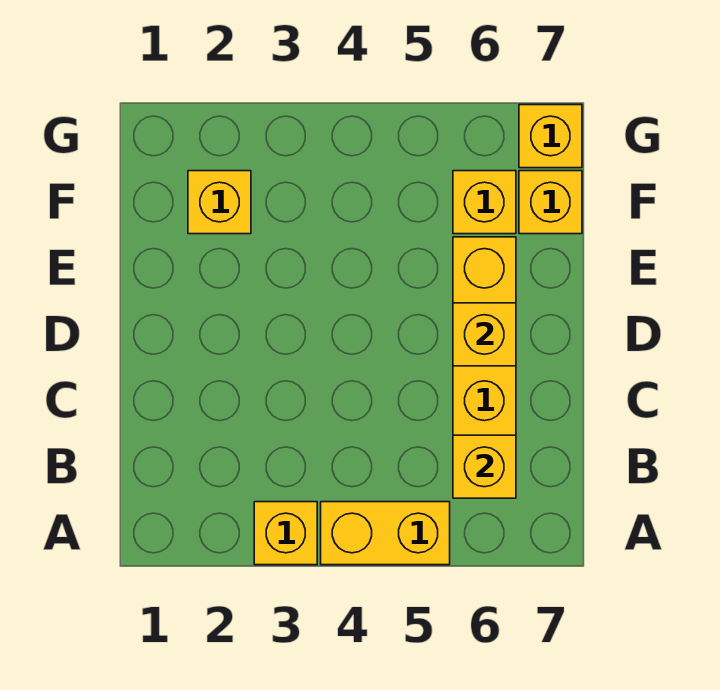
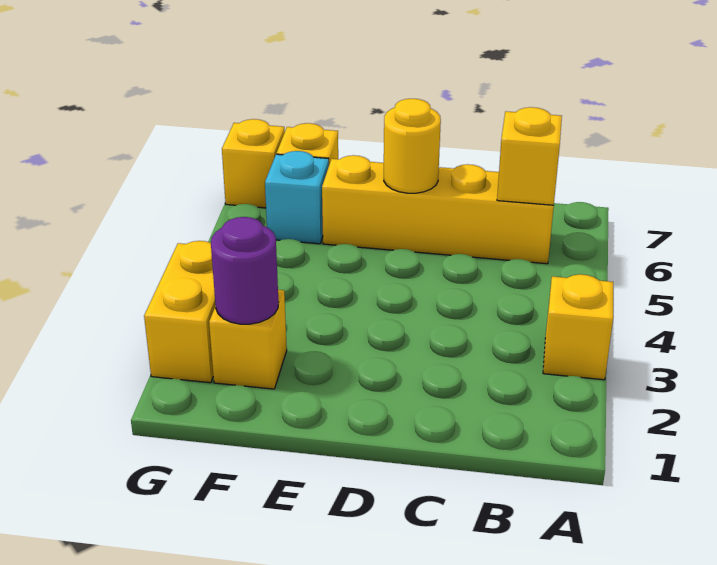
yellow 1x2 brick [321,502,450,565] -> yellow 1x2 brick moved to [144,241,216,383]
yellow 1x1 brick [453,303,516,366] -> yellow 1x1 round brick [384,99,441,193]
none -> purple 1x1 round brick [211,217,278,324]
yellow 1x1 brick [453,171,516,234] -> cyan 1x1 brick [265,151,329,244]

